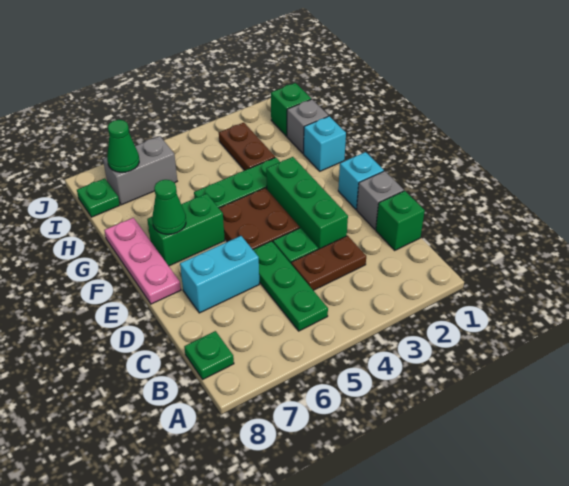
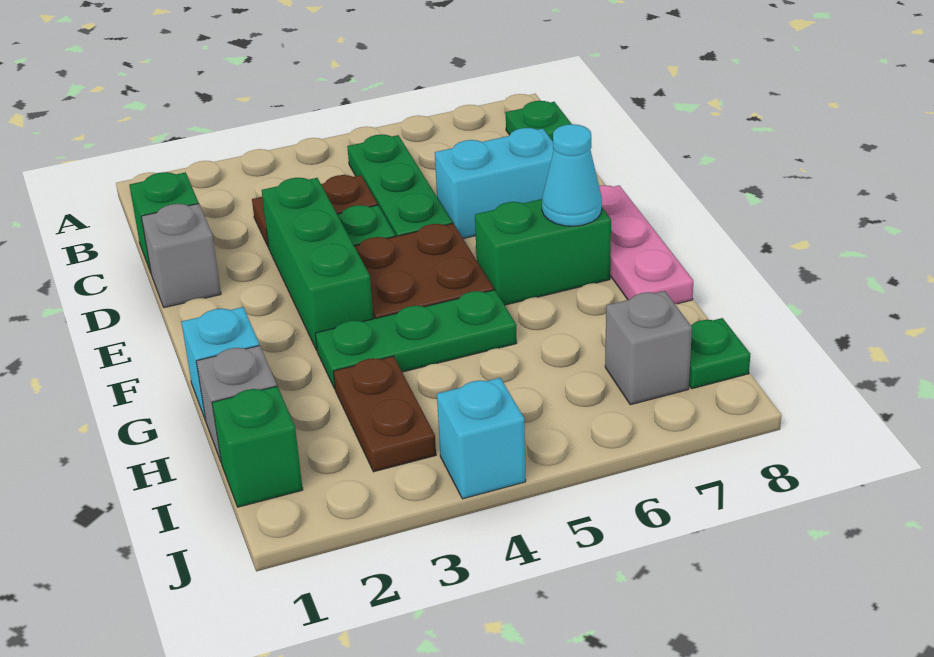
cyan 1x1 brick [338,152,384,209] -> cyan 1x1 brick moved to [437,378,526,499]
green 1x1 cone [152,180,186,234] -> cyan 1x1 cone [542,124,602,226]
grey 1x2 brick [103,136,177,205] -> grey 1x1 brick [605,291,692,405]
green 1x1 cone [107,120,139,172] -> none

